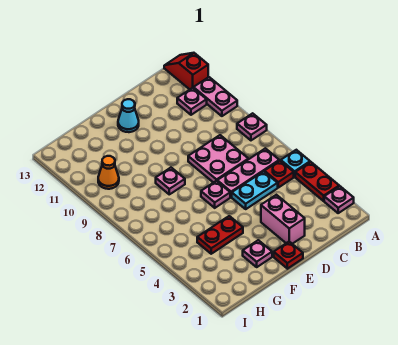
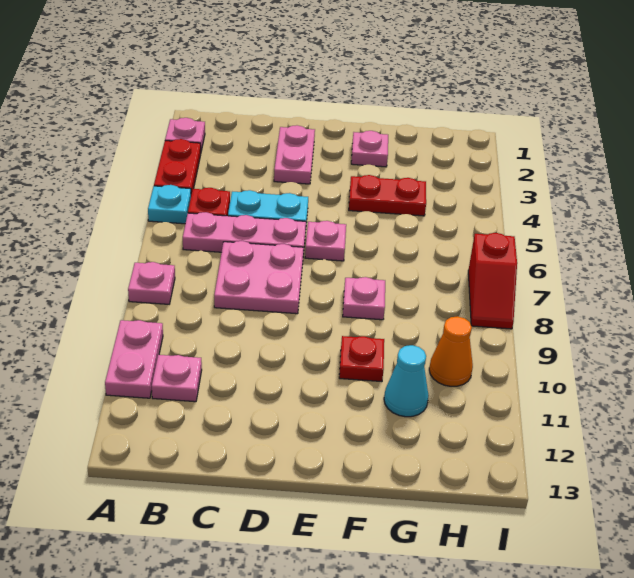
red 1x2 slope [164,53,208,89] -> red 1x2 slope moved to [468,233,517,329]
pink 1x2 brick [261,195,305,244] -> pink 1x2 plate [274,125,315,184]
red 1x1 plate [274,242,303,269] -> red 1x1 plate moved to [339,336,384,382]
cyan 1x1 cone [118,99,139,132] -> cyan 1x1 cone moved to [384,345,429,417]

